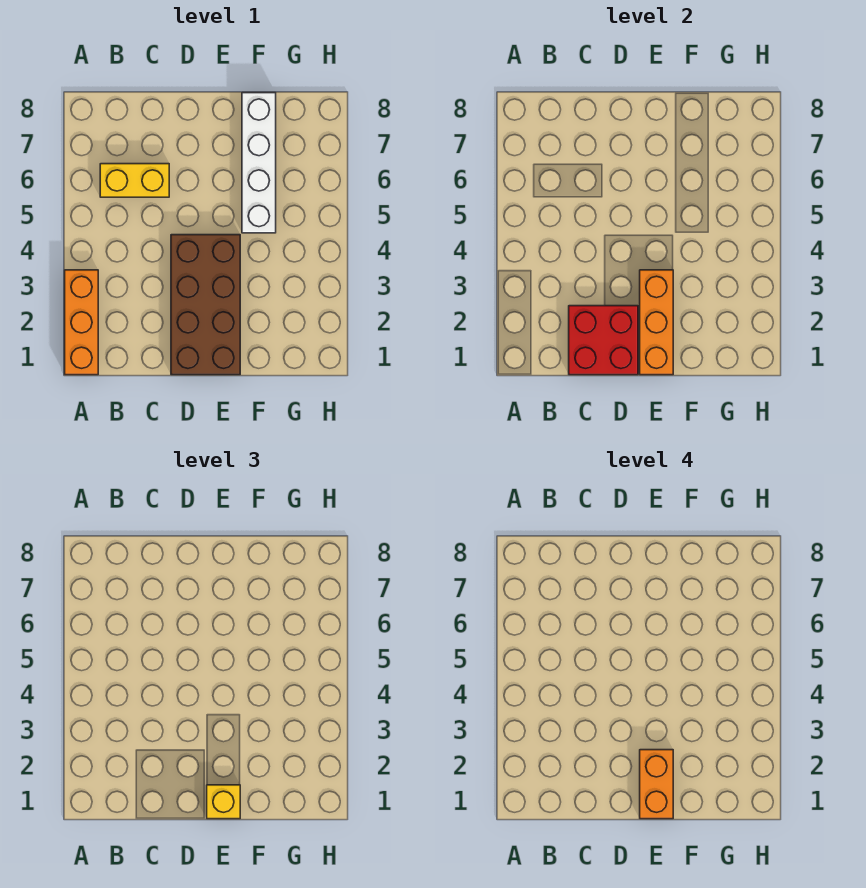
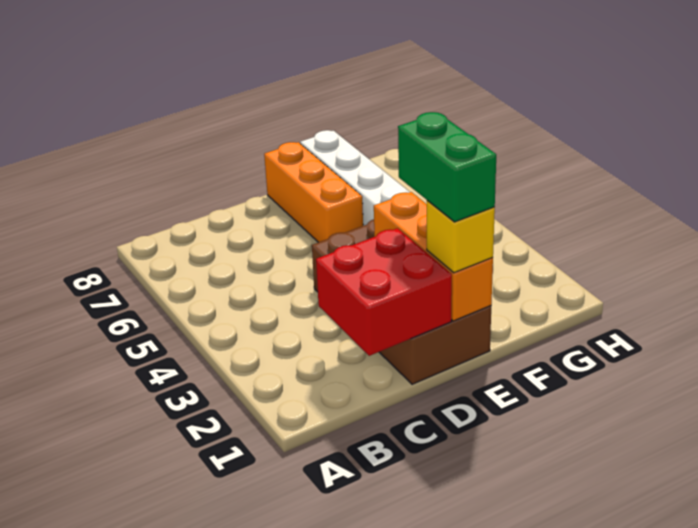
orange 1x3 brick [65,270,98,375] -> orange 1x3 brick moved to [264,142,363,242]
yellow 1x2 brick [100,164,169,197] -> none
orange 1x2 brick [640,750,673,819] -> green 1x2 brick [398,112,496,222]

